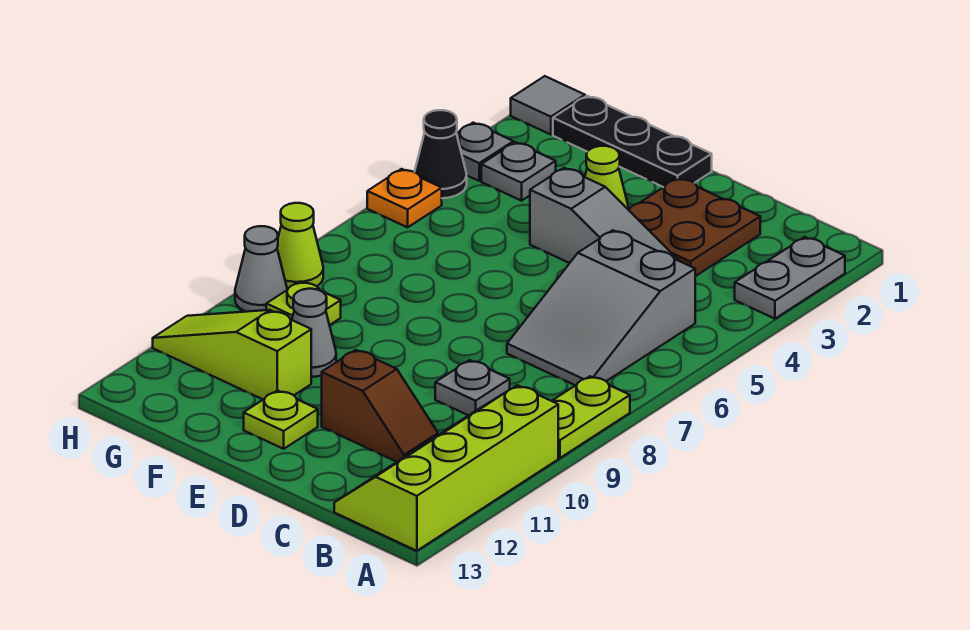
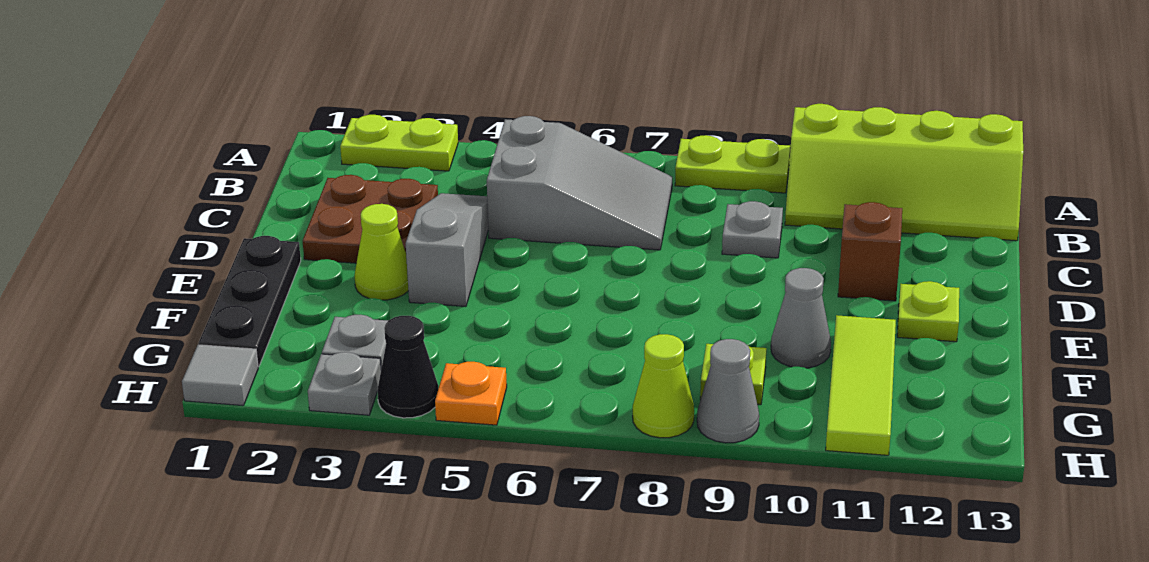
grey 1x2 plate [735,237,845,319] -> lime 1x2 plate [340,115,458,171]
lime 1x3 slope [153,310,311,399] -> lime 1x3 tile [826,315,896,455]

